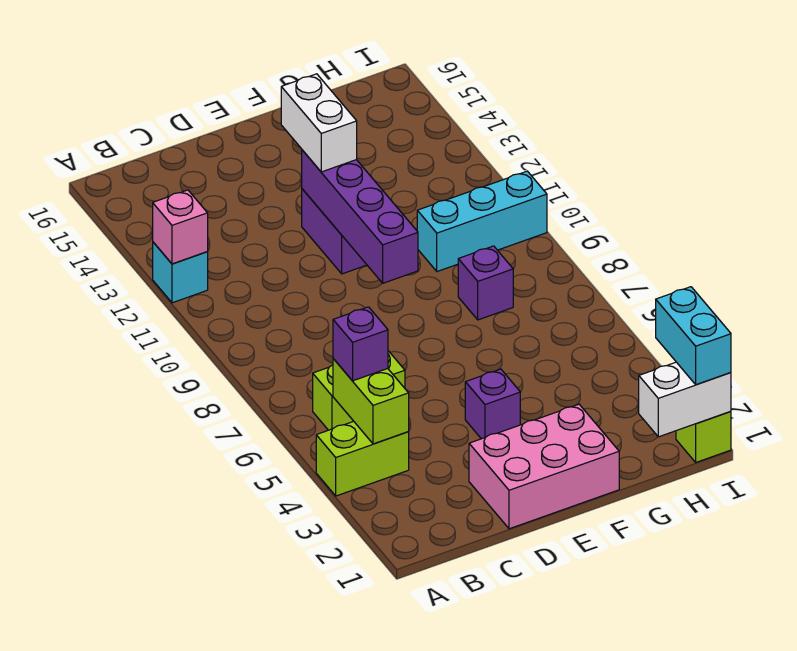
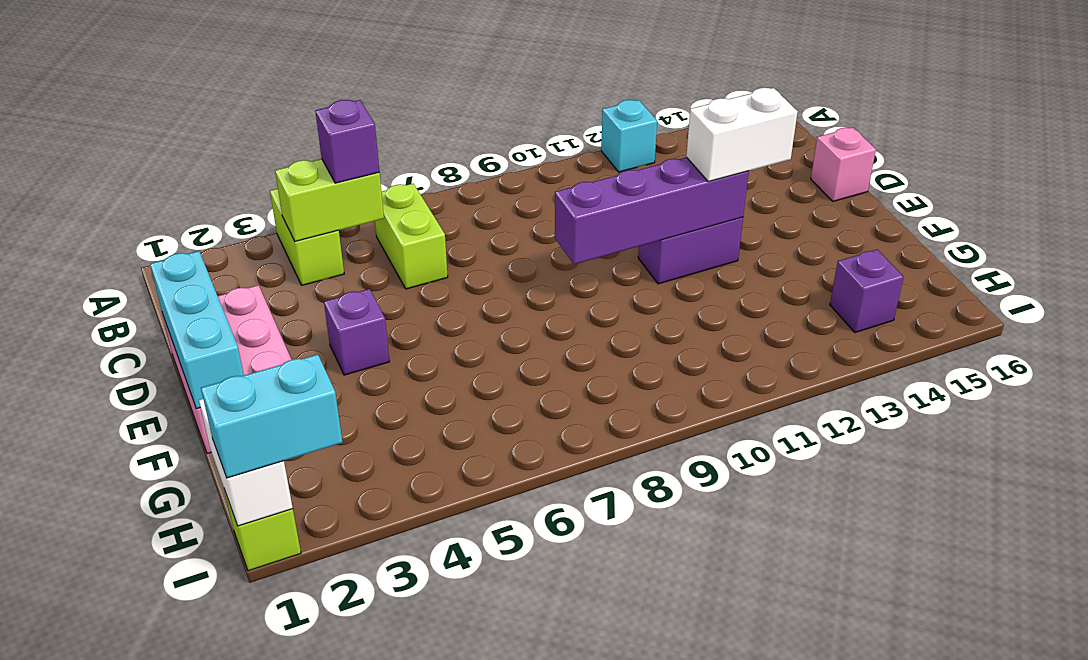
pink 1x1 brick [153,190,208,264] -> pink 1x1 brick moved to [811,127,876,201]
purple 1x1 brick [458,246,513,320] -> purple 1x1 brick moved to [830,250,903,333]
cyan 1x3 brick [417,171,547,272] -> cyan 1x3 brick moved to [150,251,244,409]

